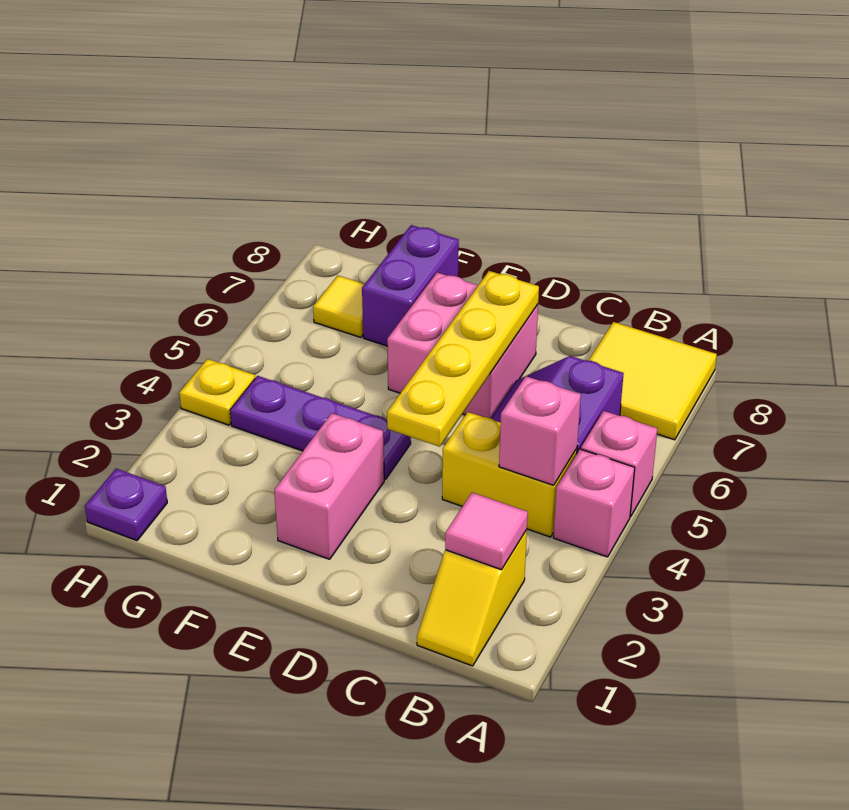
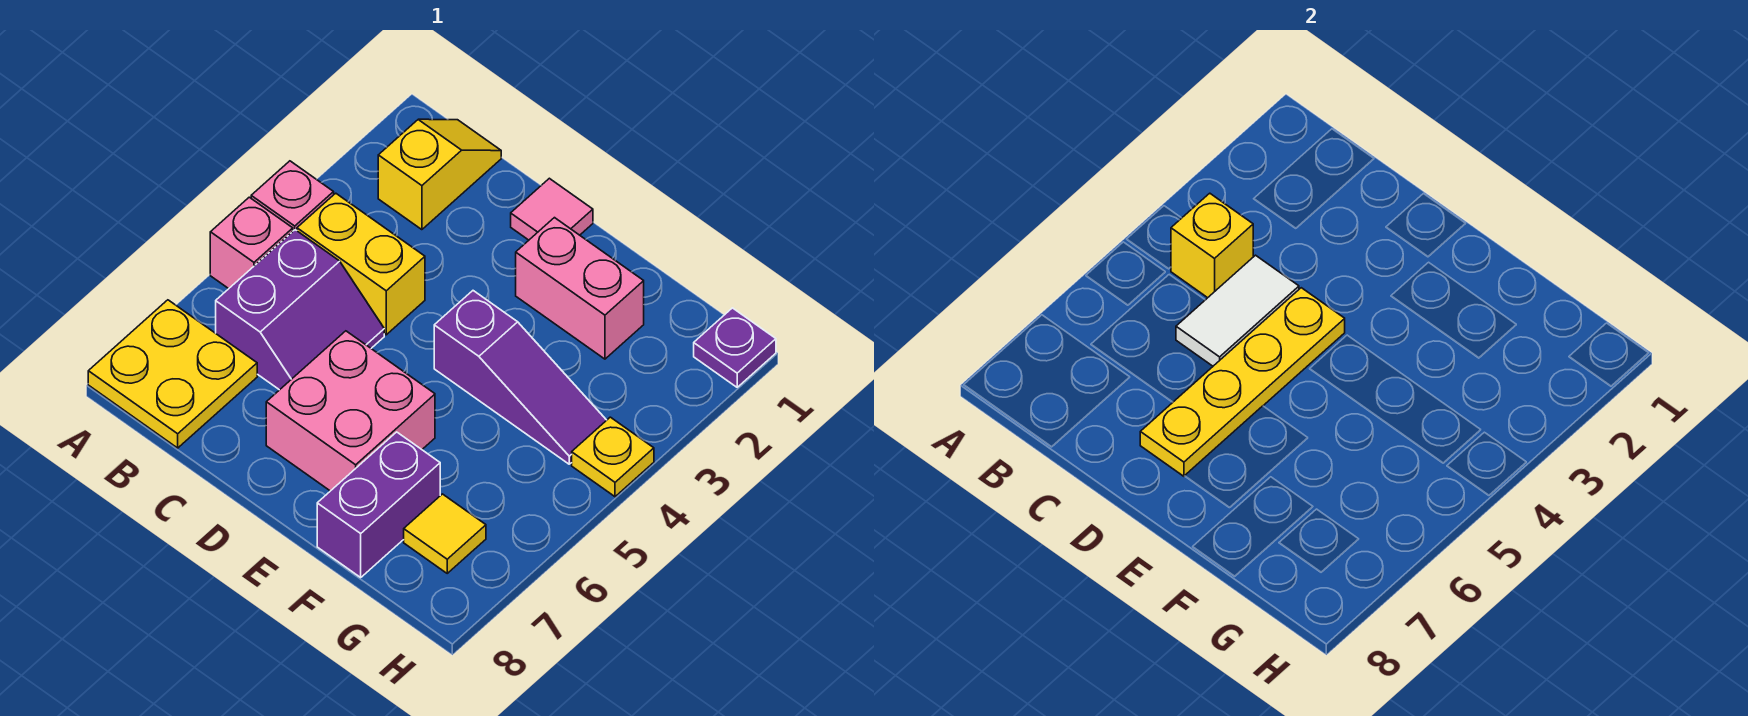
yellow 2x2 tile [588,322,717,440] -> yellow 2x2 plate [88,300,257,448]
pink 1x1 tile [445,492,528,570] -> pink 1x1 tile moved to [511,178,593,240]
pink 1x1 brick [499,376,581,485] -> yellow 1x1 brick [1171,193,1253,298]
none -> white 1x2 tile [1176,255,1299,366]
pink 1x2 brick [274,413,384,559] -> pink 1x2 brick turned to [516,218,644,359]
purple 1x3 plate [230,376,411,480] -> purple 1x3 slope [434,291,606,464]

